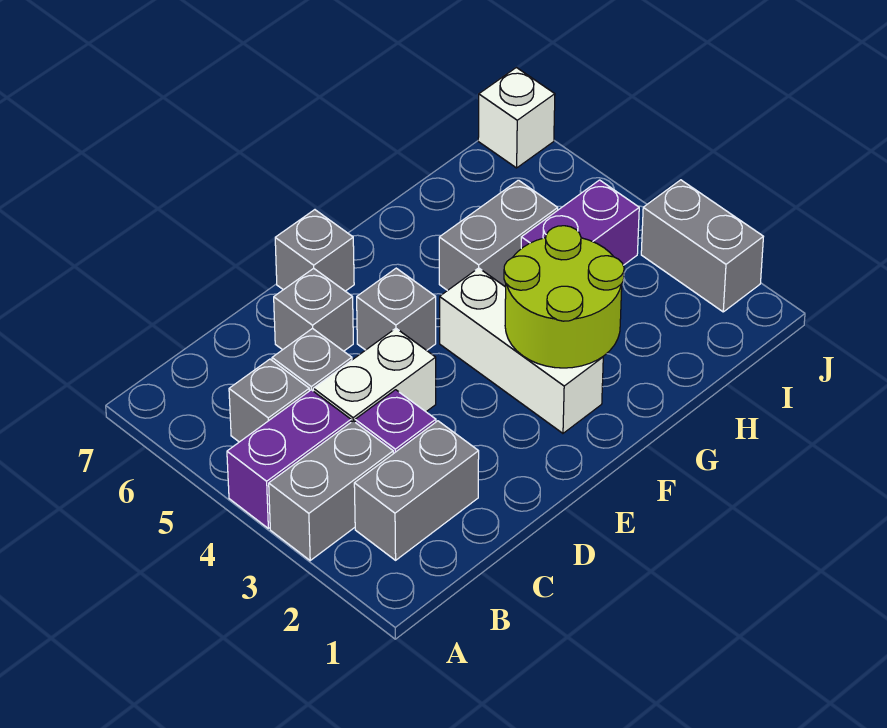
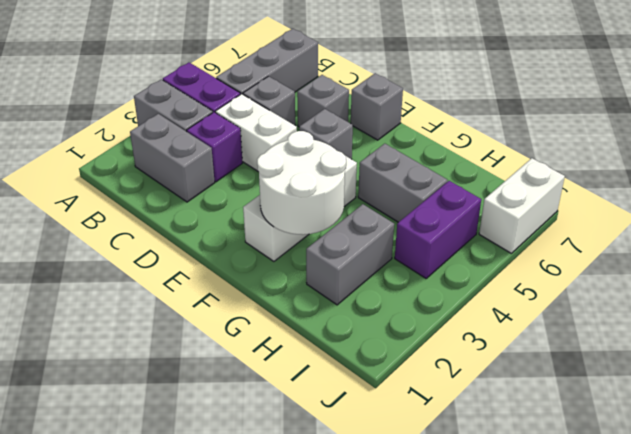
grey 1x1 brick [229,359,309,442] -> grey 1x3 brick [216,29,318,94]
lime 2x2 round brick [504,226,624,368] -> white 2x2 round brick [257,131,346,235]
purple 1x2 brick [521,180,639,265] -> purple 1x2 brick turned to [395,181,481,278]
grey 1x2 brick [641,180,763,312] -> grey 1x2 brick moved to [306,204,394,305]
white 1x1 brick [478,68,555,168] -> white 1x2 brick [479,158,565,253]

